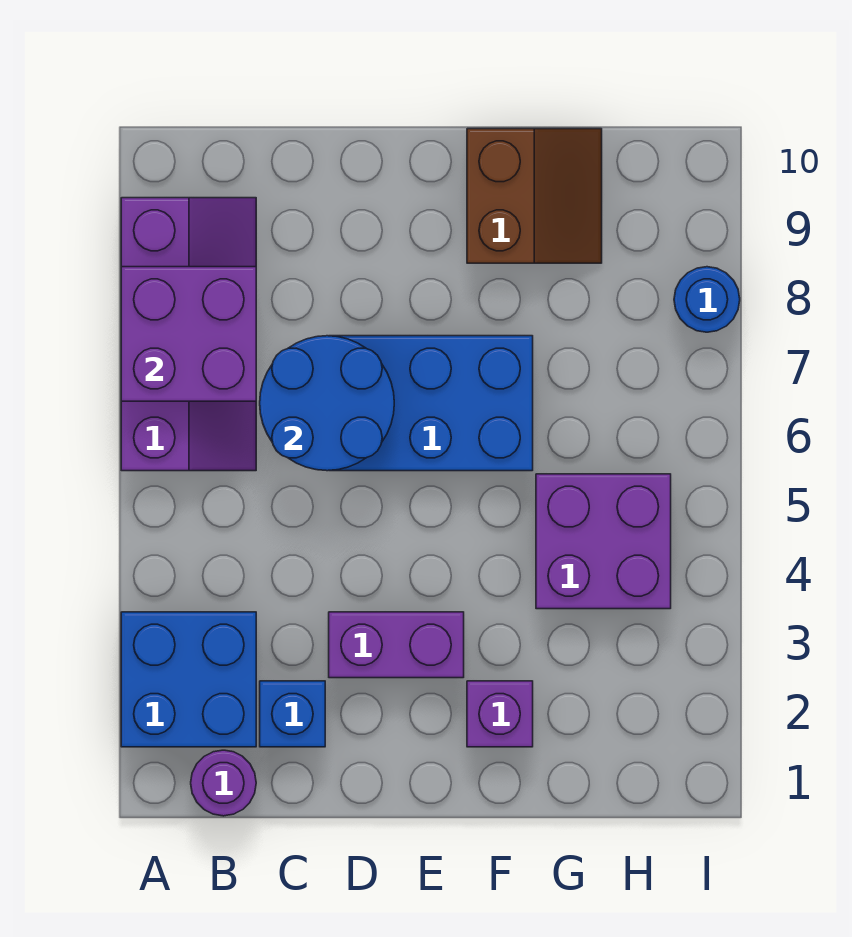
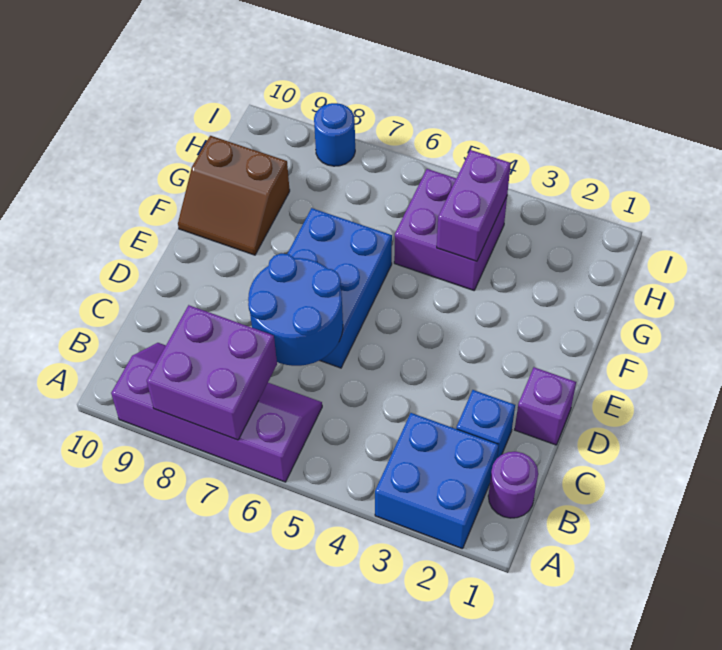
purple 1x2 brick [329,612,464,678] -> purple 1x2 brick moved to [437,150,511,261]
purple 1x1 brick [467,681,533,747] -> purple 1x1 brick moved to [515,367,576,445]
brown 2x2 slope [467,129,602,263] -> brown 2x2 slope turned to [178,136,290,255]

